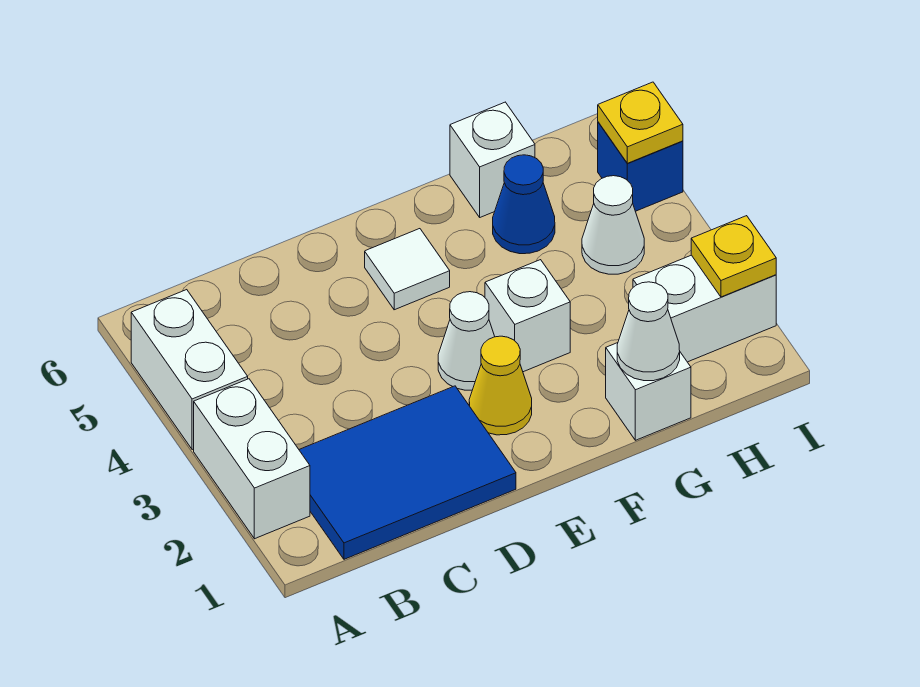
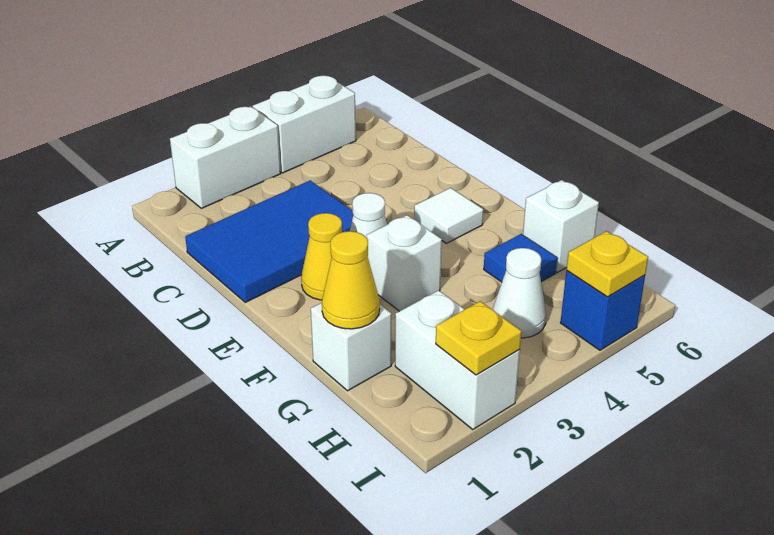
blue 2x3 tile [299,386,516,559] -> blue 2x3 tile turned to [185,180,353,302]
white 1x1 cone [617,282,680,381] -> yellow 1x1 cone [322,231,380,329]
blue 1x1 cone [493,155,555,254] -> blue 1x1 tile [484,234,557,282]

